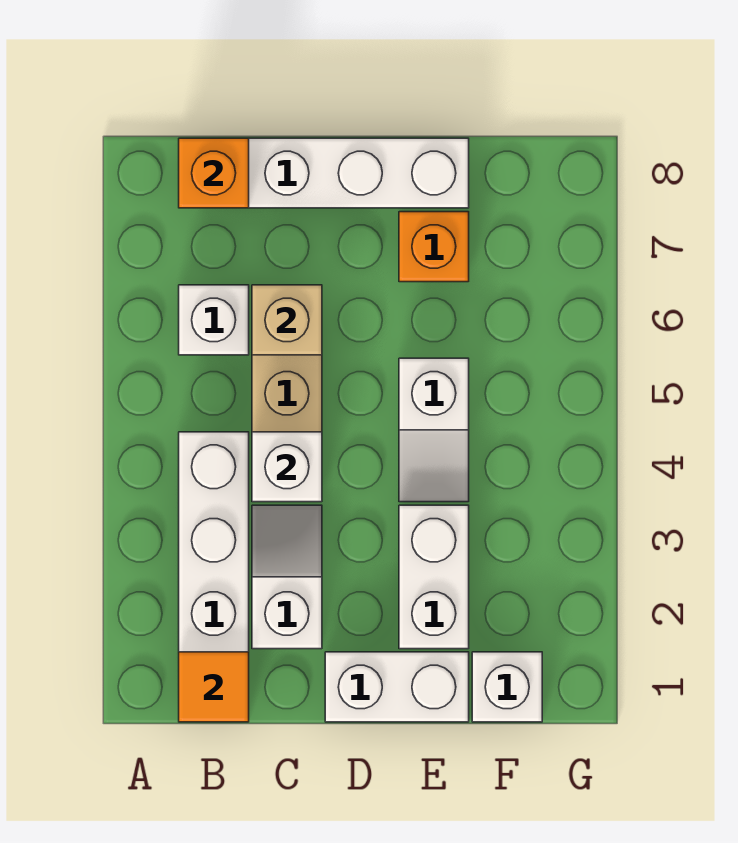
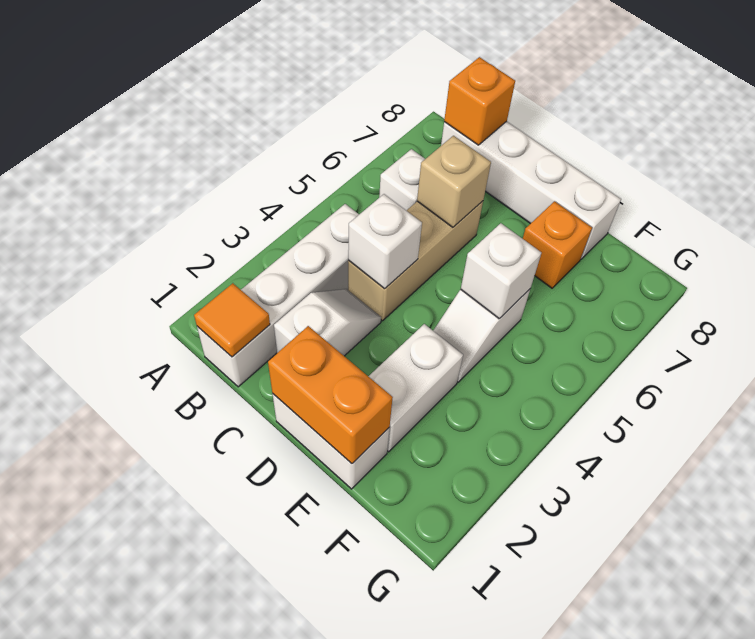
none -> orange 1x2 brick [268,326,393,464]
white 1x1 brick [472,652,542,722] -> white 1x1 brick moved to [461,223,541,318]

